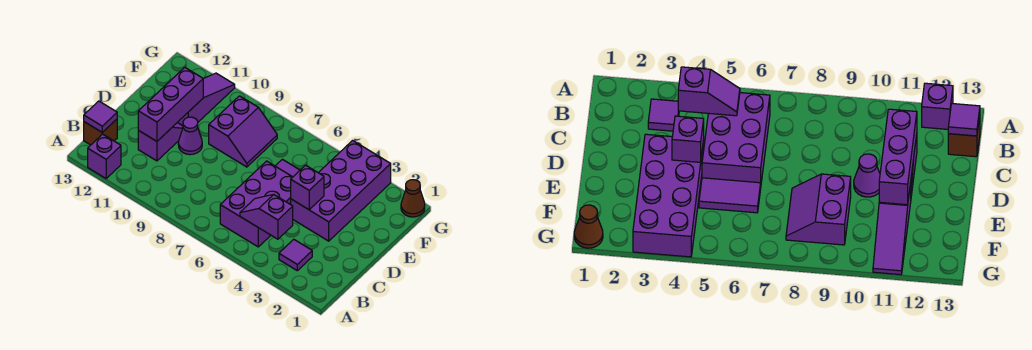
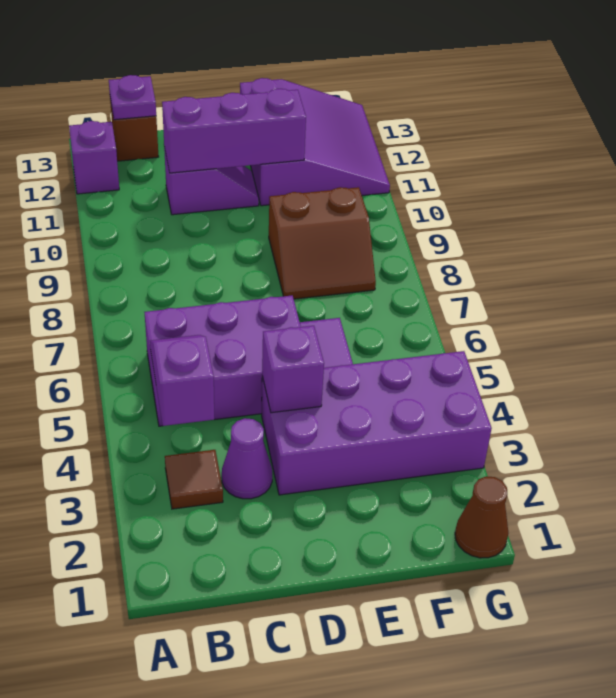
purple 1x1 tile [279,239,312,271] -> brown 1x1 tile [165,450,223,509]
purple 1x1 tile [84,101,117,132] -> purple 1x1 plate [109,75,156,120]
purple 1x1 cone [178,117,202,155] -> purple 1x1 cone moved to [222,418,272,499]
purple 2x2 slope [209,96,277,167] -> brown 2x2 slope [269,187,376,299]
purple 1x3 slope [177,73,235,126] -> purple 3x3 slope [240,78,390,206]

